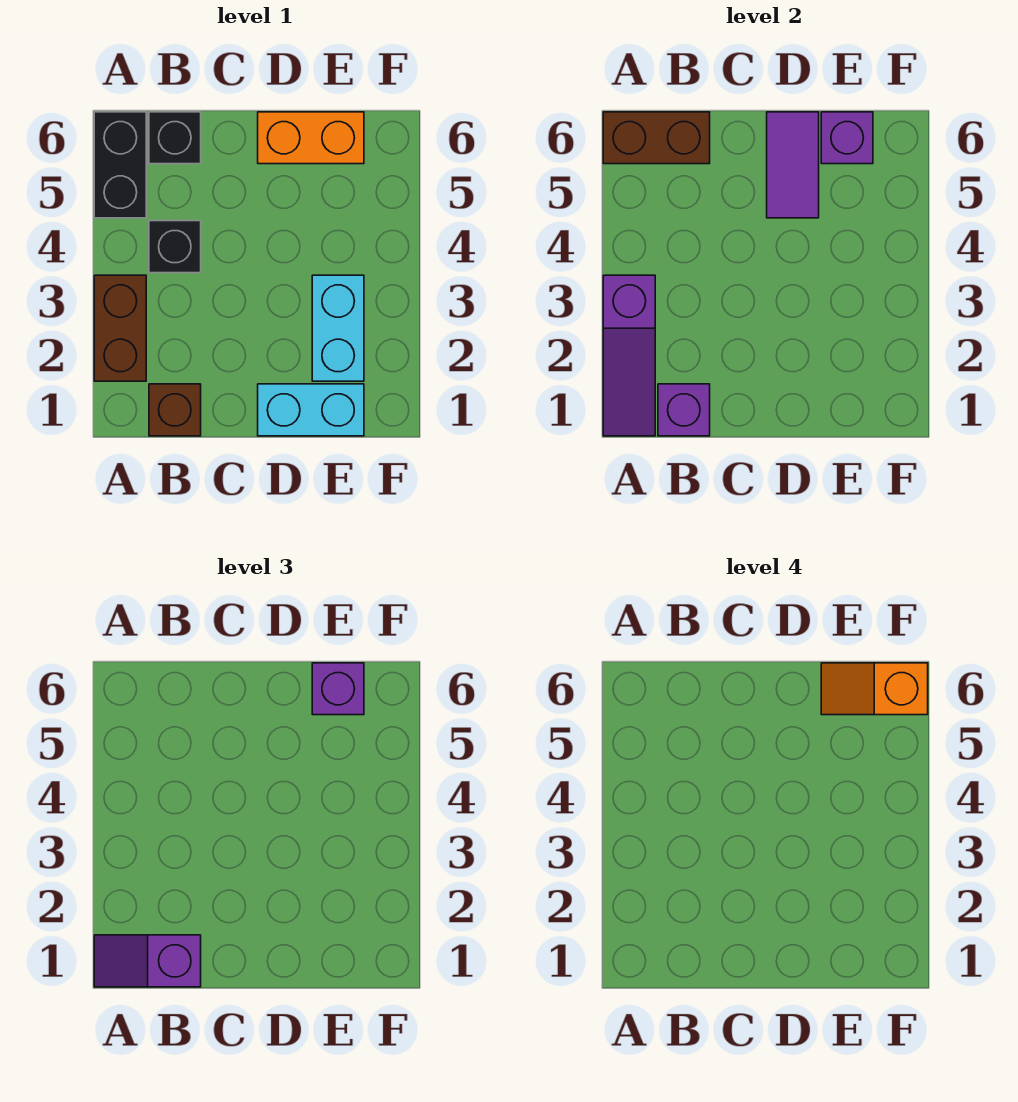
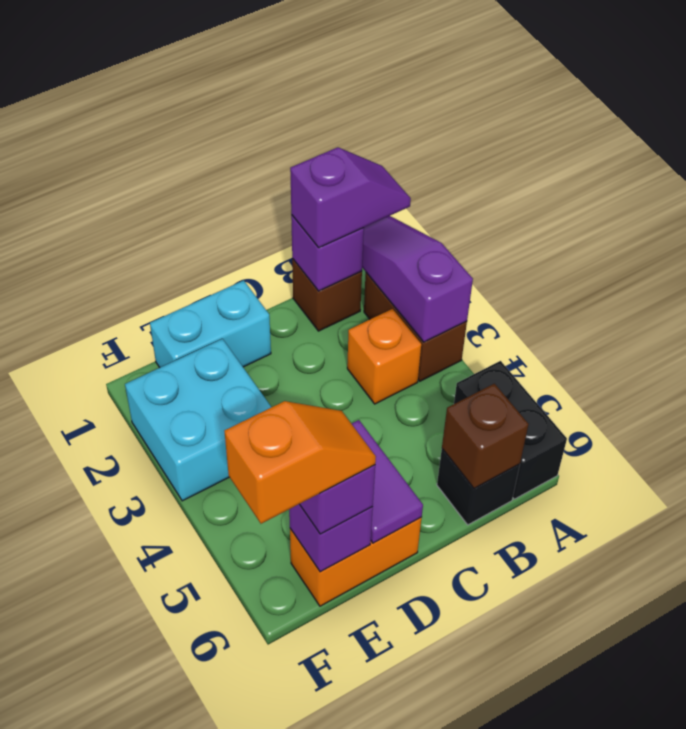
brown 1x2 brick [603,112,710,164] -> brown 1x1 brick [442,384,529,489]
none -> orange 1x1 brick [347,309,421,404]
black 1x1 brick [149,221,201,273] -> none
cyan 1x2 brick [312,275,364,381] -> cyan 2x2 brick [125,339,271,501]

